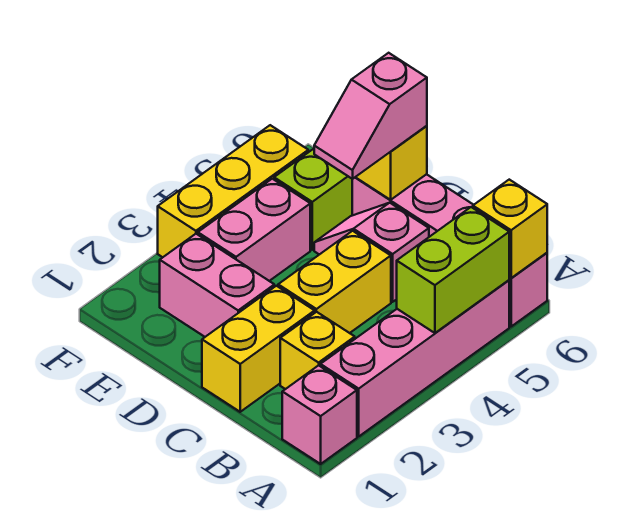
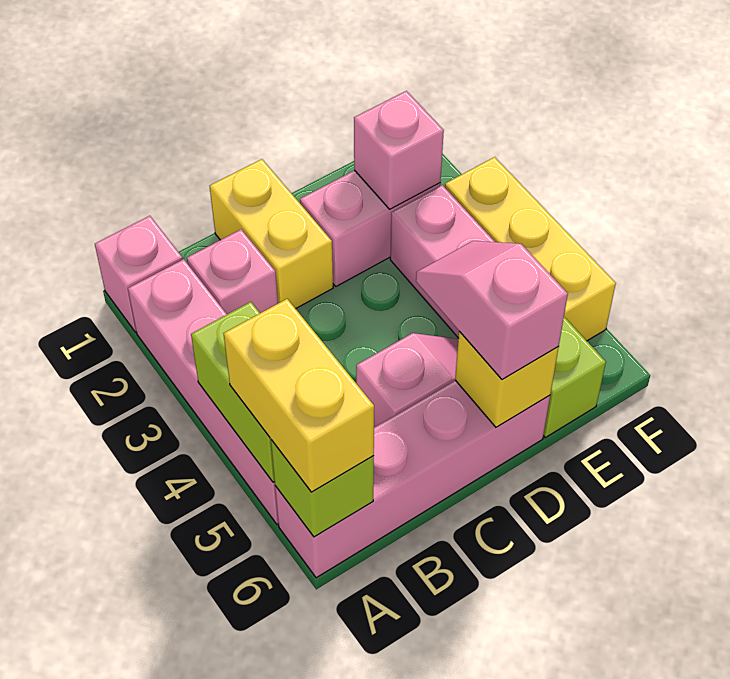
yellow 1x1 brick [473,180,547,278] -> lime 1x1 brick [271,440,374,537]
yellow 1x1 brick [280,312,355,389] -> pink 1x1 brick [187,230,278,314]
yellow 1x2 brick [278,231,391,333] -> yellow 1x2 brick moved to [224,299,374,492]
none -> pink 1x1 brick [354,91,444,209]

